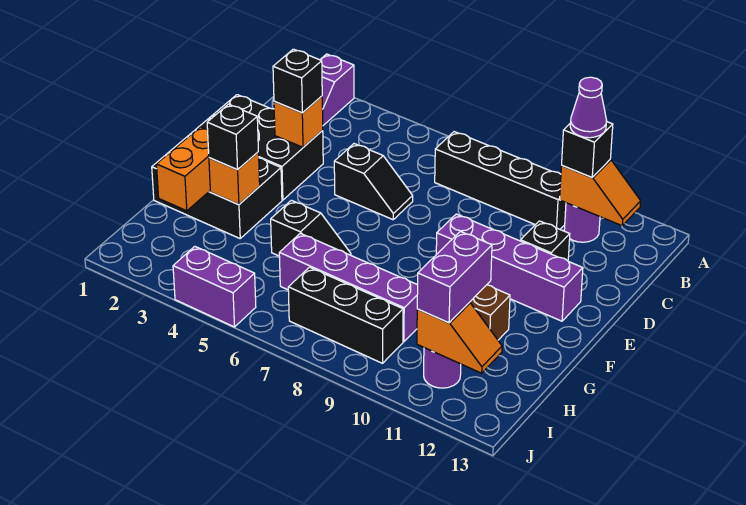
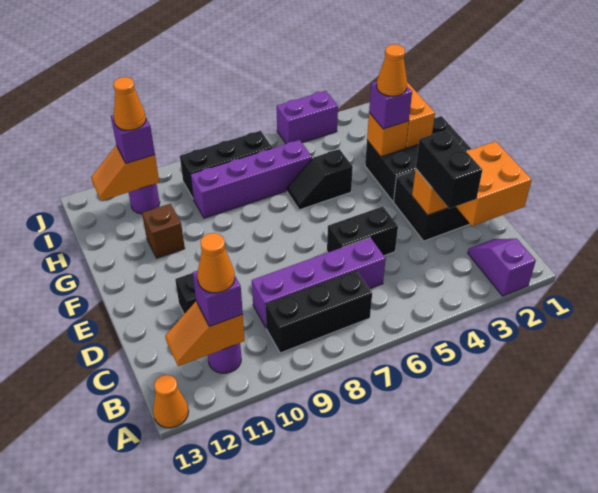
none -> orange 1x1 cone [153,375,189,428]
black 1x4 brick [435,132,566,229] -> black 1x3 brick [266,271,372,353]
black 1x1 brick [562,121,613,177] -> purple 1x1 brick [193,271,243,326]
purple 1x1 cone [570,77,607,138] -> orange 1x1 cone [197,233,235,293]
none -> orange 2x2 brick [456,141,532,226]
black 1x1 brick [273,49,322,113] -> black 1x2 brick [416,130,482,209]
black 1x2 slope [334,144,413,220] -> black 1x2 brick [327,206,398,256]
purple 1x4 brick [436,214,583,321] -> purple 1x4 brick moved to [252,237,386,328]
black 1x1 brick [207,104,258,170] -> purple 1x1 brick [369,81,412,129]
none -> orange 1x1 cone [377,44,407,96]
purple 1x2 brick [417,231,492,323] -> purple 1x1 brick [111,115,155,163]
none -> orange 1x1 cone [114,77,146,130]

